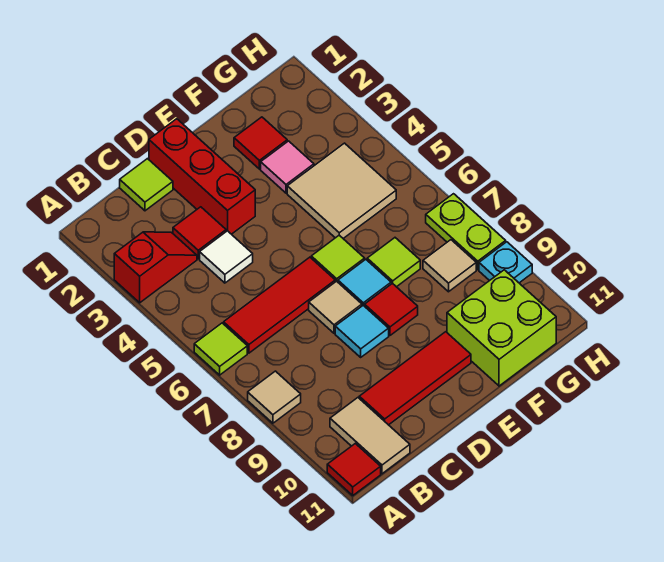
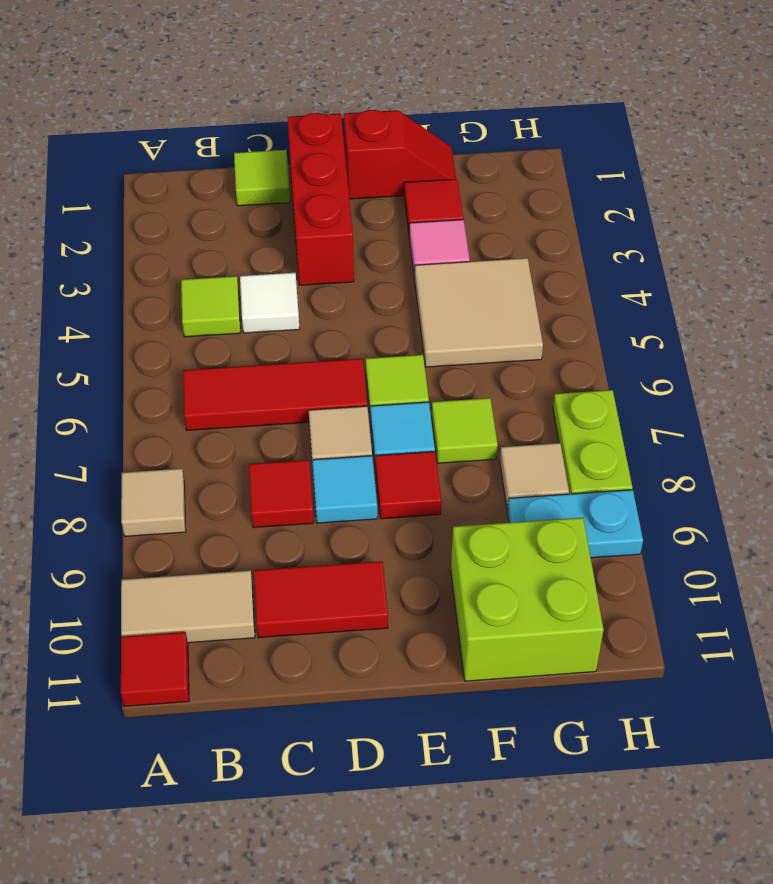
red 1x2 slope [114,232,197,303] -> red 1x2 slope moved to [344,110,456,199]
lime 1x1 tile [194,323,247,375] -> lime 1x1 tile moved to [181,276,240,337]
tan 1x2 tile [330,398,410,474] -> tan 1x2 tile turned to [121,570,255,643]
red 1x1 tile [173,207,226,259] -> red 1x1 tile moved to [249,460,314,528]
red 1x3 tile [359,332,471,425] -> red 1x2 tile [254,561,388,638]
cyan 1x1 plate [479,242,532,283] -> cyan 1x2 plate [507,490,643,558]

